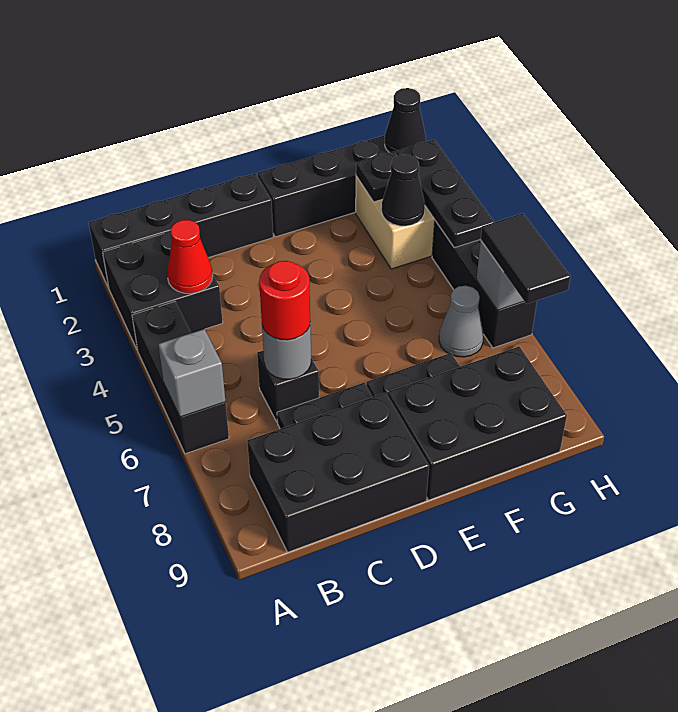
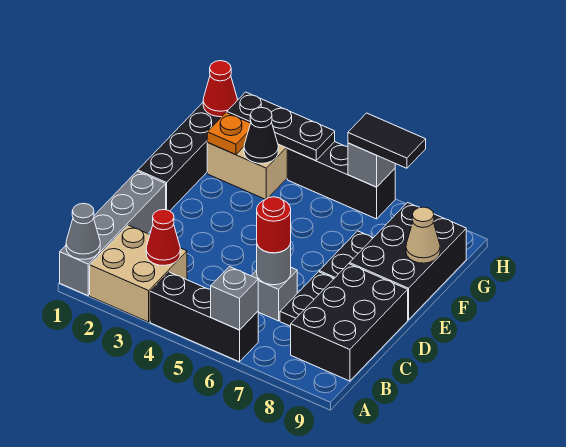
black 1x4 brick [89,173,273,288] -> grey 1x4 brick [60,171,166,295]
black 2x2 brick [103,231,223,350] -> tan 2x2 brick [90,225,187,322]
black 1x1 brick [257,351,319,422] -> grey 1x1 brick [251,268,297,321]
none -> tan 1x1 cone [406,207,440,263]
black 1x1 plate [356,151,398,202] -> orange 1x1 plate [207,113,251,155]
grey 1x1 cone [439,286,484,357] -> grey 1x1 cone moved to [66,203,100,259]
black 1x1 cone [385,88,426,153] -> red 1x1 cone [203,61,238,117]

